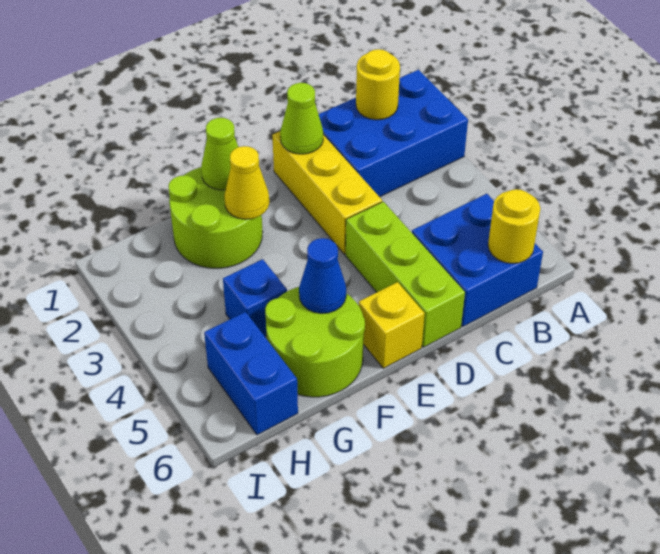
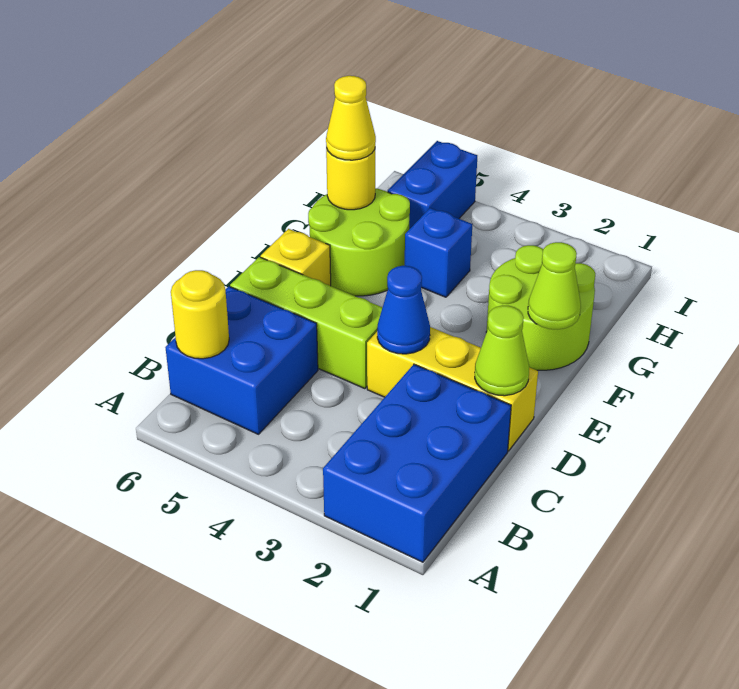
yellow 1x1 round brick [356,49,400,120] -> yellow 1x1 round brick moved to [326,148,375,210]
yellow 1x1 cone [224,146,269,219] -> yellow 1x1 cone moved to [326,76,376,160]
blue 1x1 cone [299,238,346,314] -> blue 1x1 cone moved to [377,266,430,354]
blue 1x2 brick [204,312,298,435] -> blue 1x2 brick turned to [388,141,477,229]

